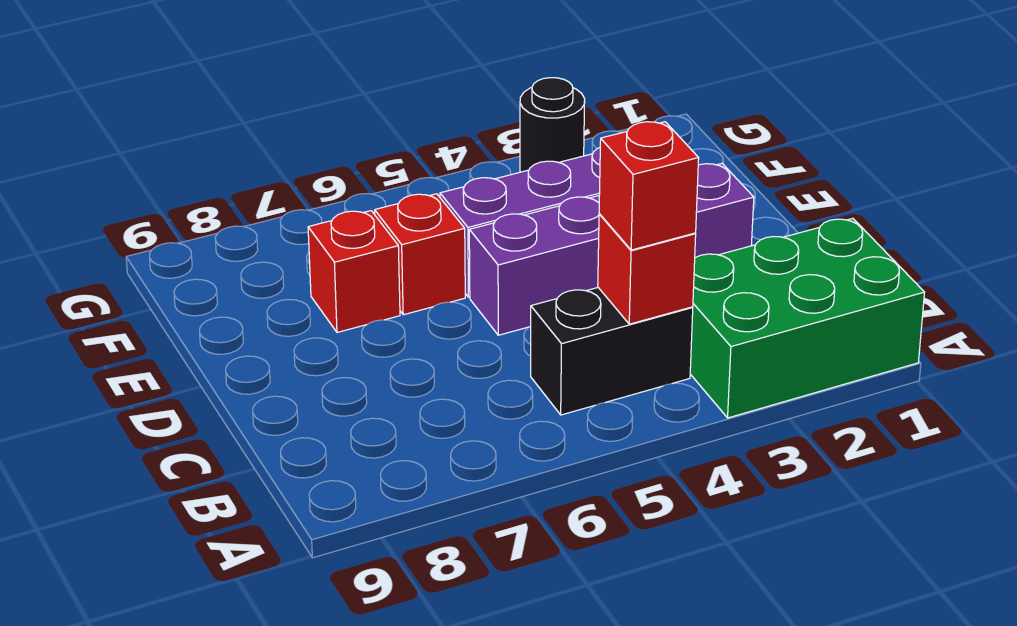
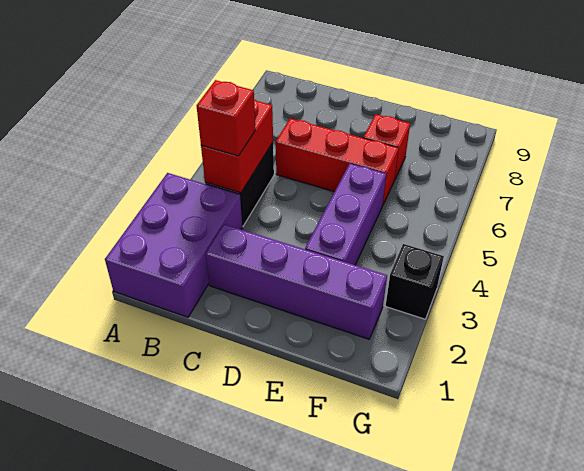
green 2x3 brick [690,218,925,418] -> purple 2x3 brick [105,173,242,317]
red 1x1 brick [598,214,696,324] -> red 1x2 brick [201,99,273,193]
purple 1x4 brick [469,164,754,335] -> purple 1x4 brick turned to [206,224,387,339]
red 1x1 brick [375,194,465,315] -> red 1x3 brick [276,118,399,204]
black 1x1 round brick [520,78,585,172] -> black 1x1 brick [386,244,444,319]

